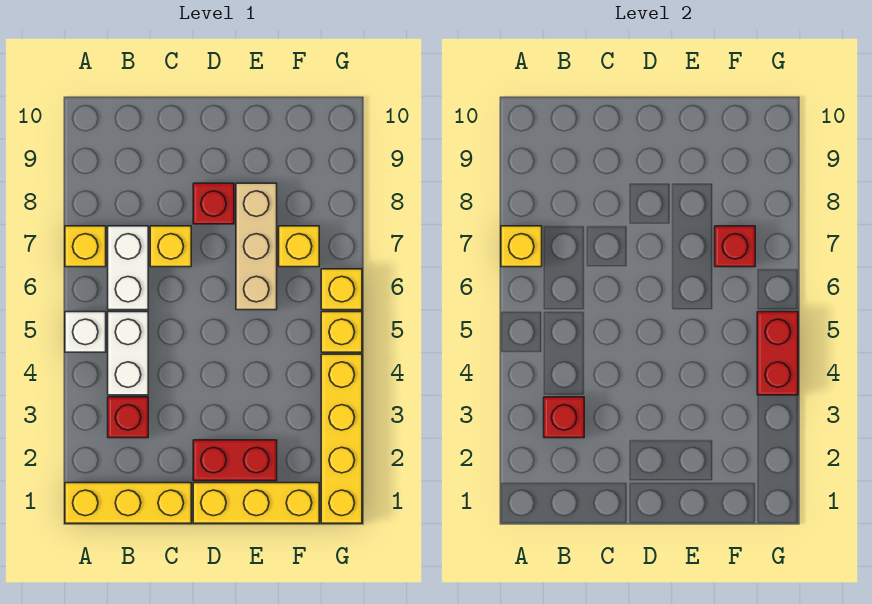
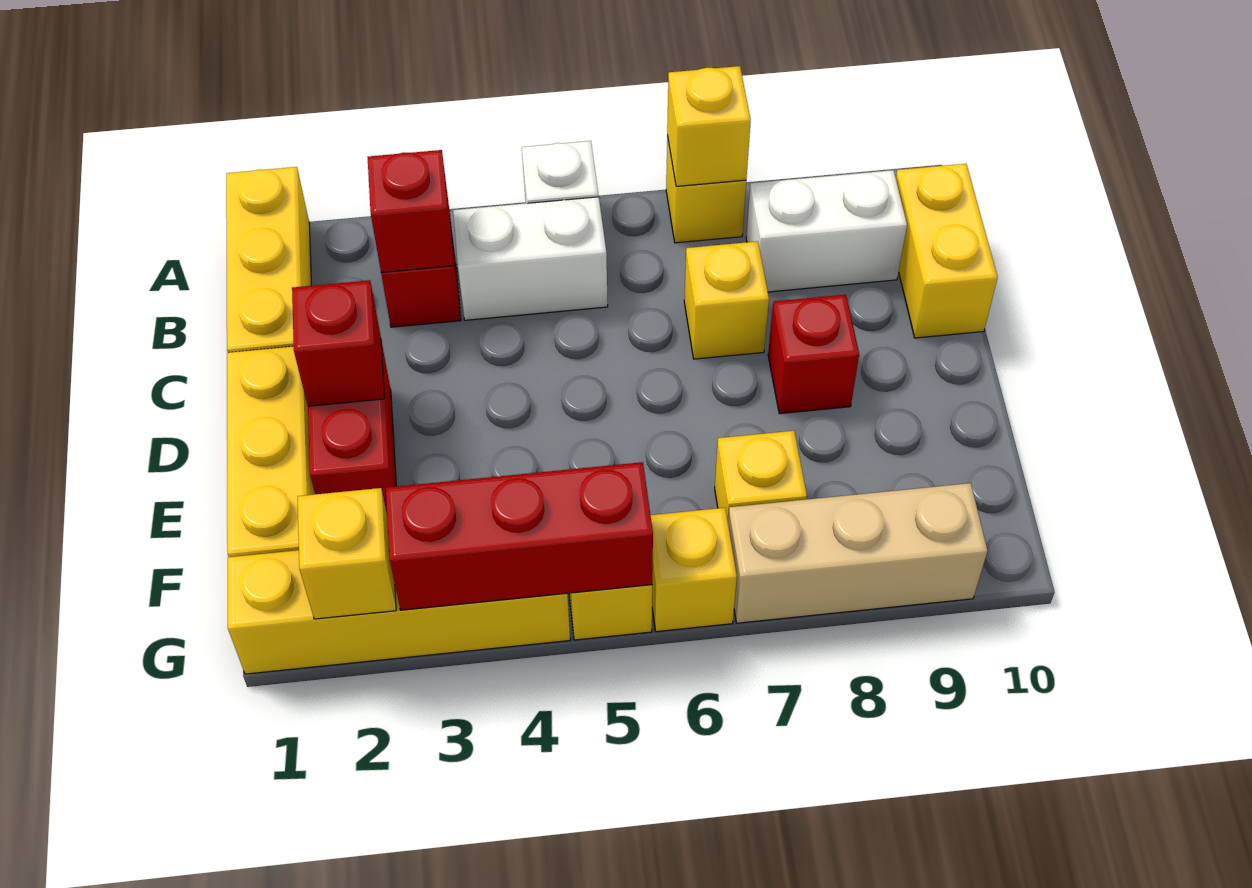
white 1x2 brick [108,226,148,310] -> white 1x2 brick moved to [746,170,907,292]
none -> yellow 1x2 brick [896,164,998,338]
tan 1x3 brick [236,183,277,310] -> tan 1x3 brick moved to [728,483,988,623]
red 1x1 brick [715,226,755,267] -> red 1x1 brick moved to [292,280,384,406]
none -> yellow 1x1 brick [298,488,396,619]
red 1x2 brick [757,312,798,395] -> red 1x3 brick [386,462,653,610]

